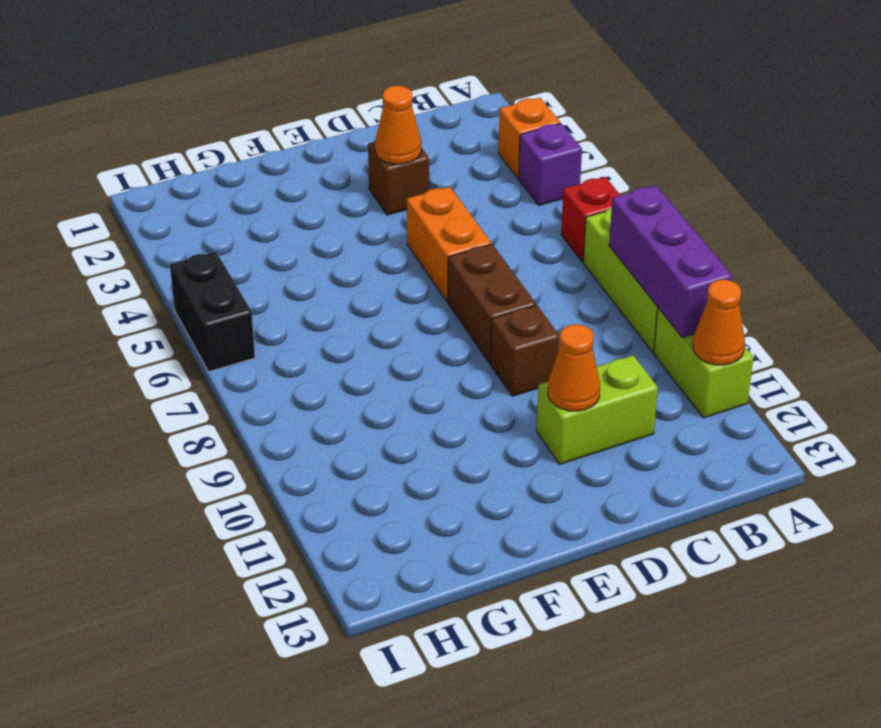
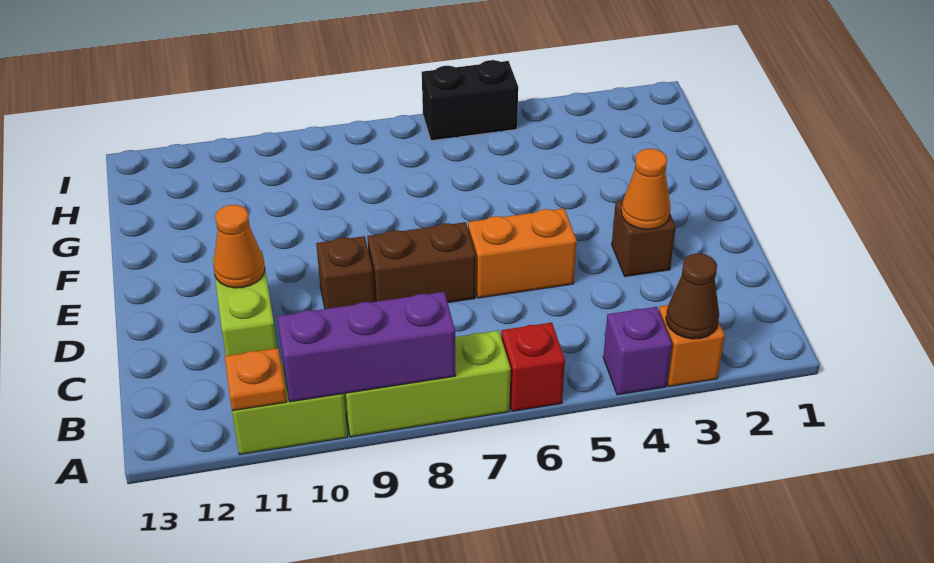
none -> brown 1x1 cone [666,254,719,339]
orange 1x1 cone [693,280,745,365] -> orange 1x1 plate [225,348,287,411]

